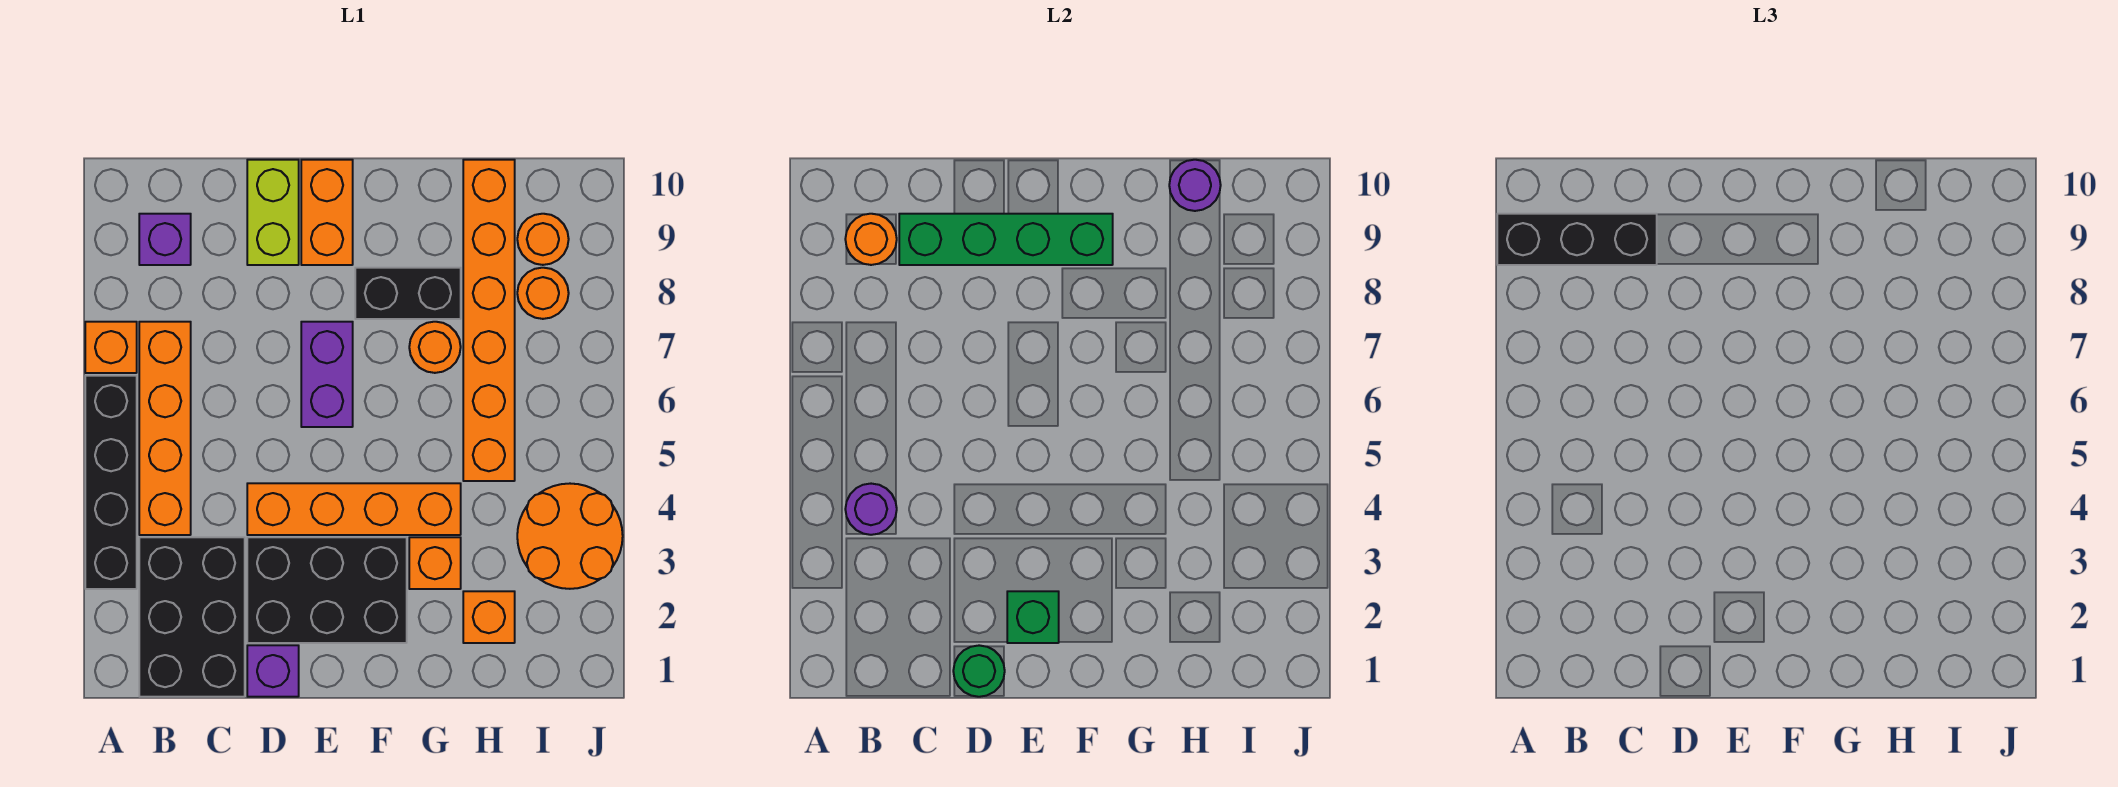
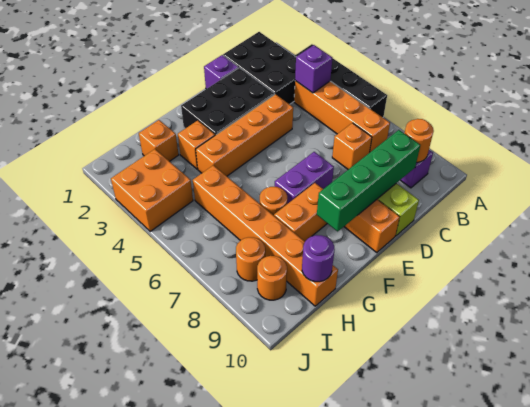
orange 1x1 brick [85,322,137,373] -> orange 1x1 brick moved to [332,123,372,169]
black 1x3 brick [1497,214,1657,265] -> none
purple 1x1 round brick [845,484,897,535] -> purple 1x1 brick [295,45,332,93]
green 1x1 round brick [953,645,1005,697] -> none
green 1x1 brick [1007,591,1059,643] -> none
purple 1x2 brick [301,322,353,427] -> purple 1x2 brick turned to [275,152,334,204]
black 1x2 brick [355,268,461,319] -> orange 1x2 brick [274,183,327,241]
orange 2x2 round brick [517,484,623,589] -> orange 2x2 brick [111,149,193,232]

